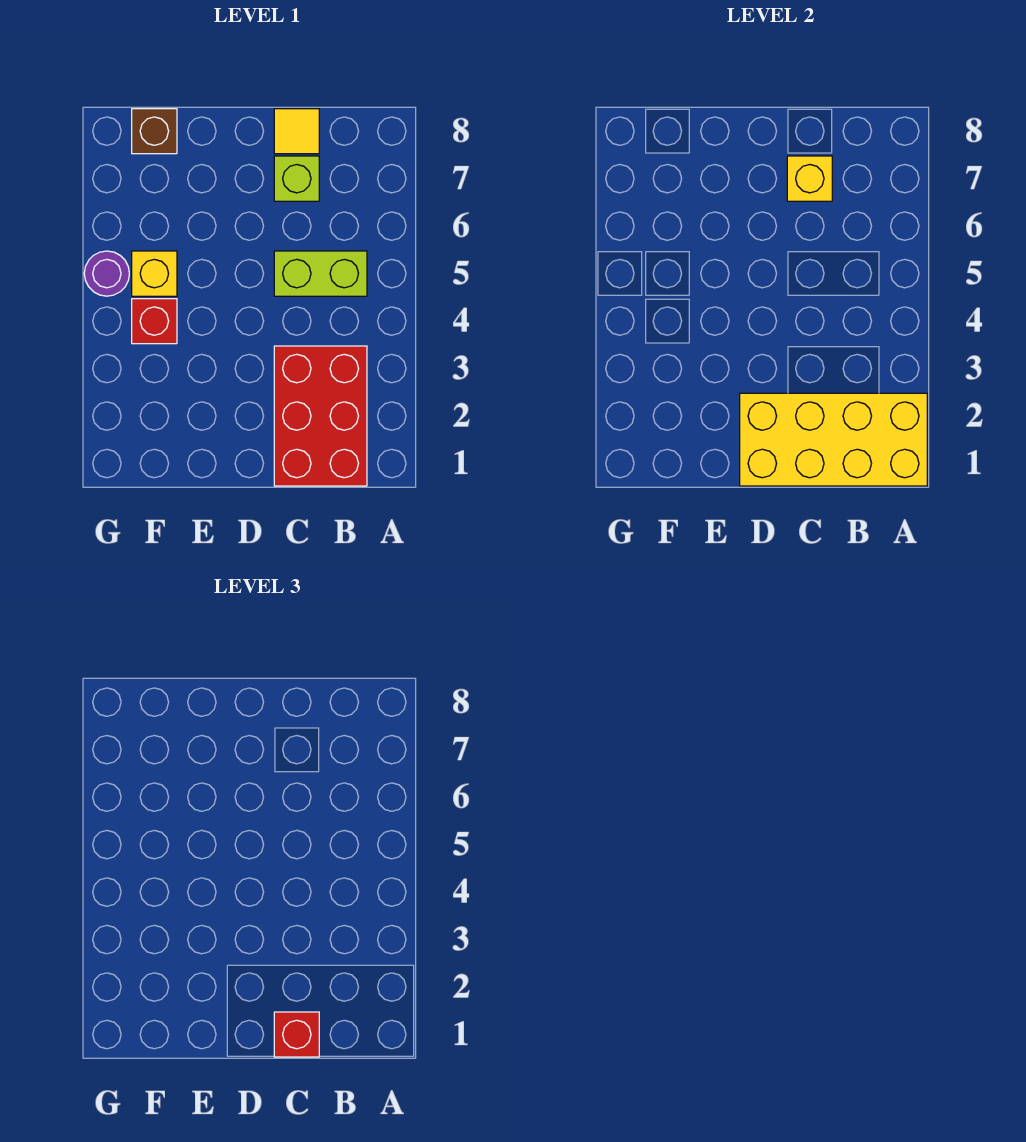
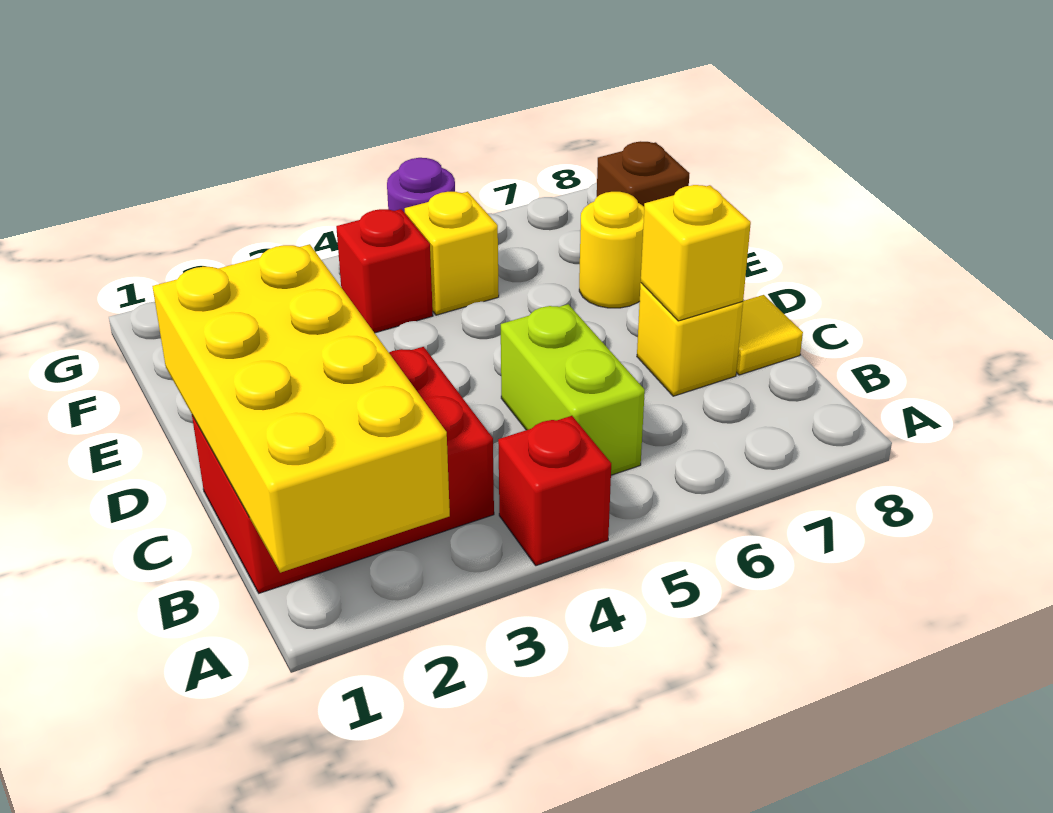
red 1x1 brick [274,1012,319,1057] -> red 1x1 brick moved to [498,416,611,566]
lime 1x1 brick [274,156,319,201] -> yellow 1x1 brick [637,283,743,396]
none -> yellow 1x1 round brick [579,192,644,308]

